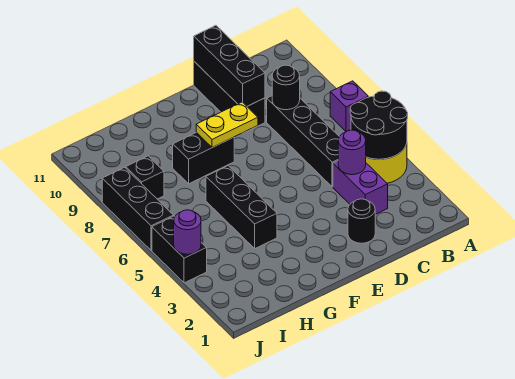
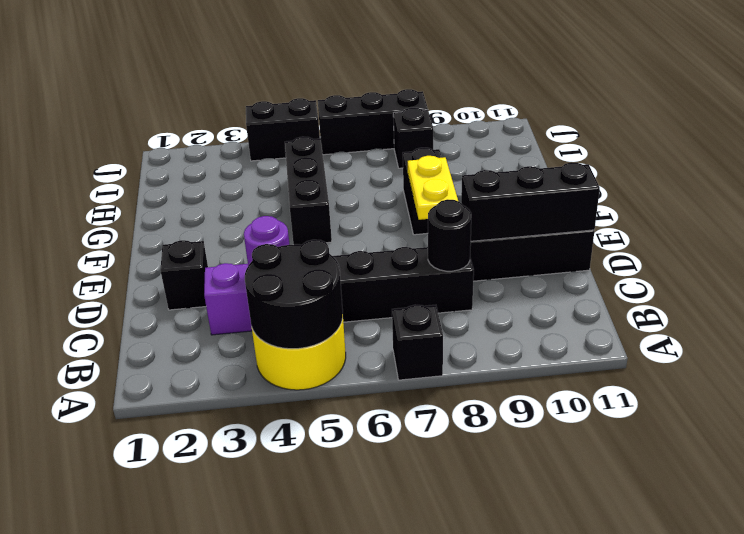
purple 1x1 brick [330,81,368,132] -> black 1x1 brick [392,305,443,380]
black 1x1 round brick [348,199,375,243] -> black 1x1 brick [160,240,208,310]
black 1x3 brick [206,166,277,248] -> black 1x3 brick turned to [285,137,332,245]
purple 1x1 round brick [174,210,201,254] -> none

